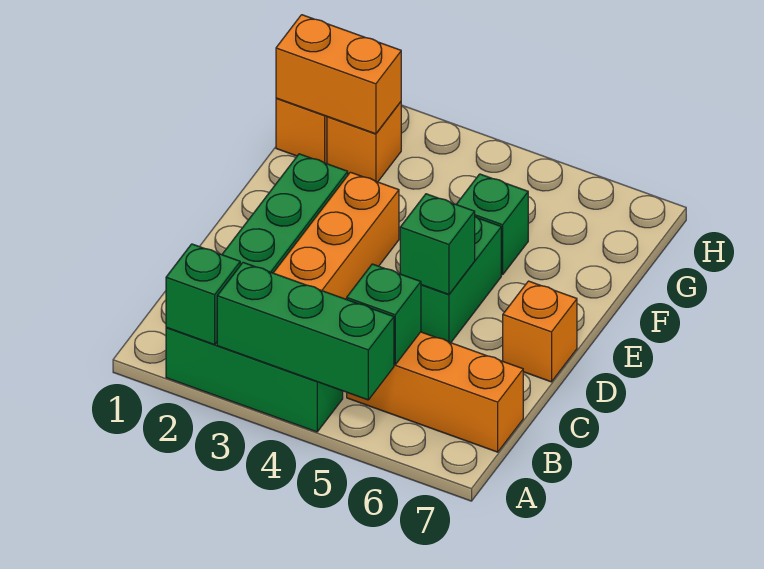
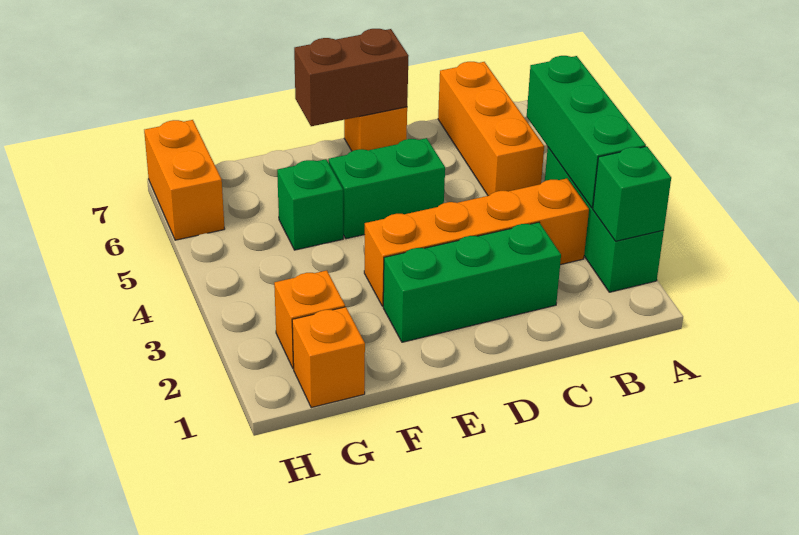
green 1x1 brick [347,264,421,365] -> none
green 1x1 brick [400,194,475,294] -> none
none -> brown 1x2 brick [294,29,409,126]
orange 1x2 brick [276,15,401,134] -> orange 1x2 brick moved to [144,120,225,240]

